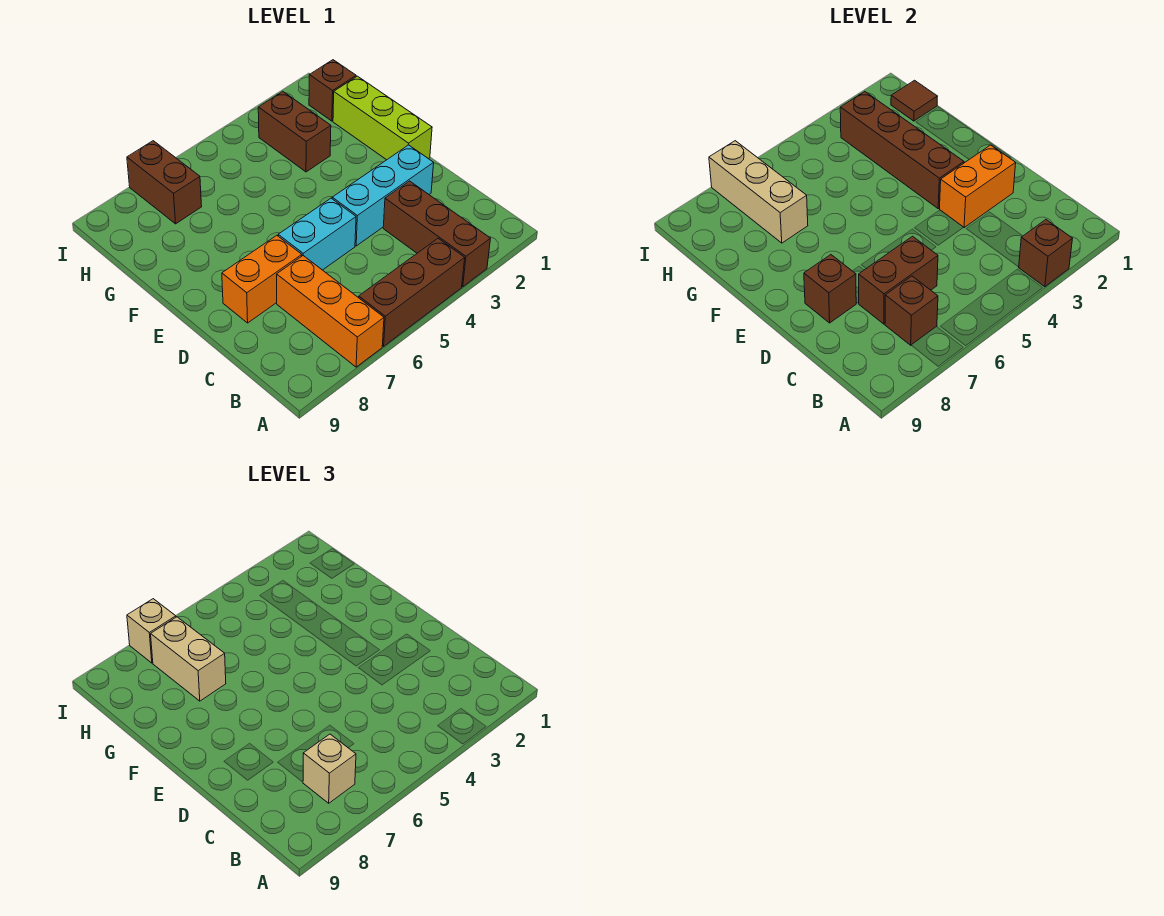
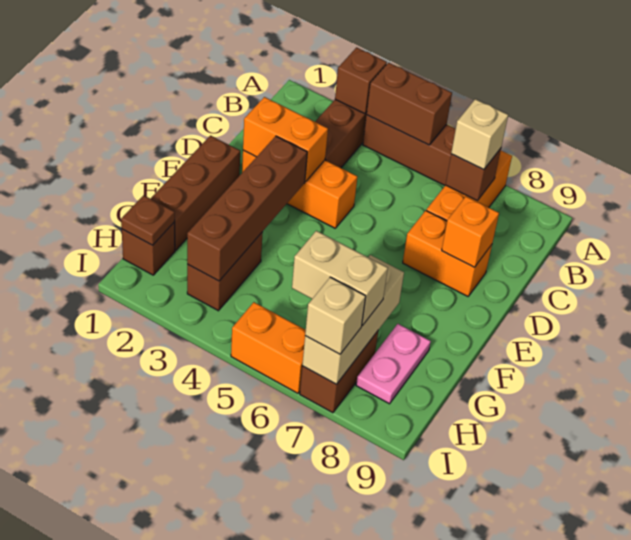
brown 1x2 brick [859,236,938,324] -> brown 1x2 brick moved to [367,63,452,145]
cyan 1x3 brick [332,145,434,246] -> orange 1x3 brick [242,150,357,228]
cyan 1x2 brick [278,198,356,270] -> none
brown 1x1 brick [804,255,856,323] -> orange 1x1 brick [442,197,499,267]
lime 1x3 brick [333,76,432,160] -> brown 1x3 brick [151,136,240,250]
tan 1x2 brick [151,617,226,701] -> tan 1x2 brick turned to [292,231,388,326]
none -> pink 1x2 plate [356,324,431,404]
brown 1x1 tile [891,80,938,121] -> brown 1x1 plate [121,195,175,245]
none -> orange 1x2 brick [231,302,306,393]

